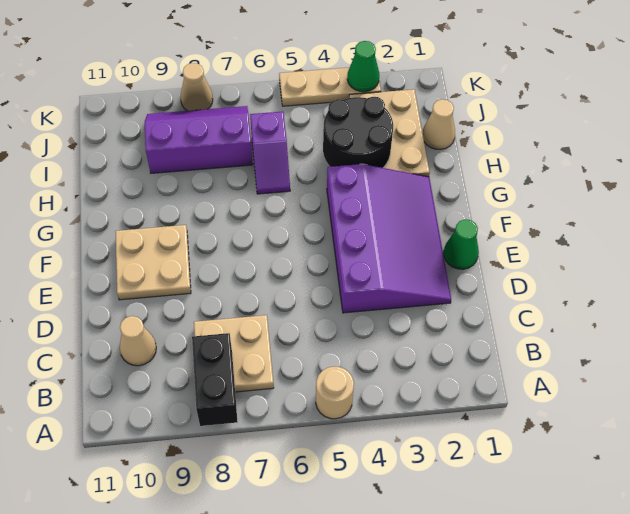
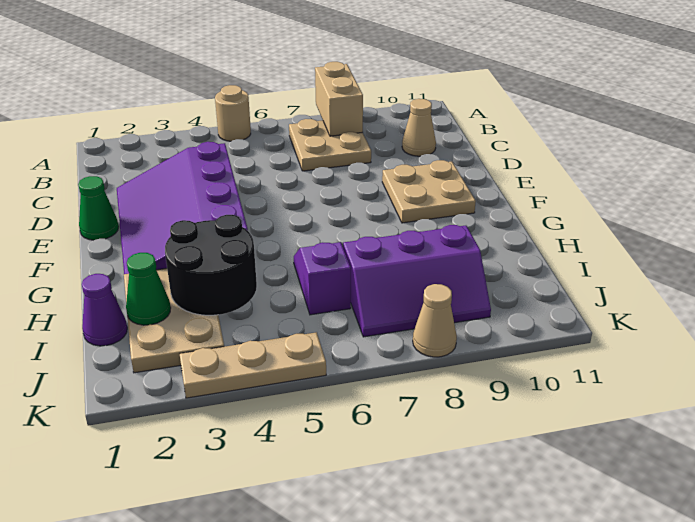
black 1x2 brick [192,333,237,426] -> tan 1x2 brick [315,62,363,136]
tan 1x1 cone [423,99,455,149] -> purple 1x1 cone [82,274,127,346]
green 1x1 cone [347,41,379,92] -> green 1x1 cone moved to [126,253,171,325]

